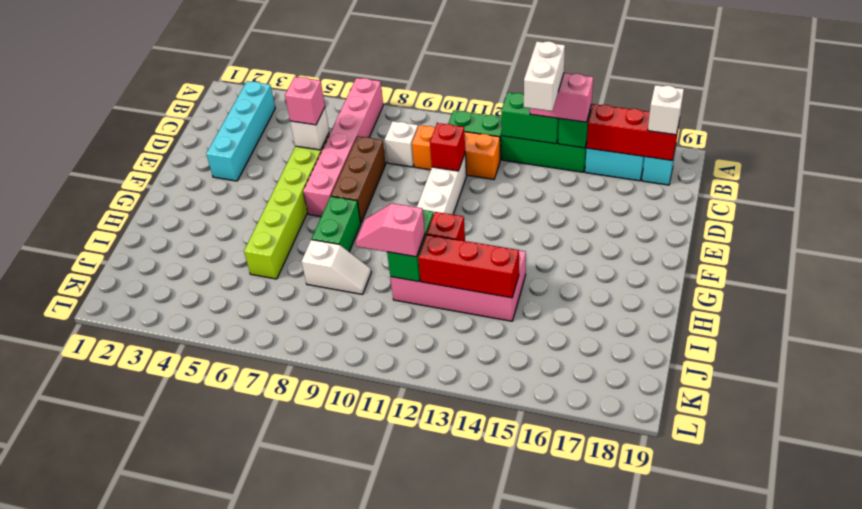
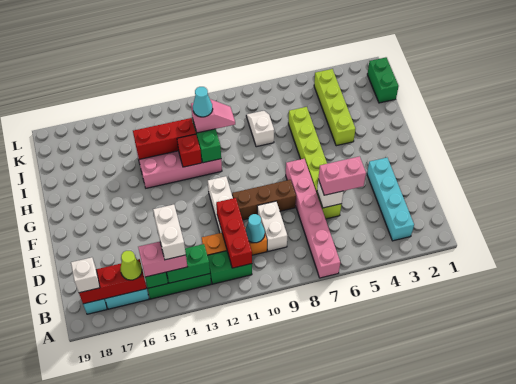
none -> lime 1x1 cone [120,251,142,280]
white 1x1 brick [385,121,418,167] -> white 1x2 brick [257,201,287,251]
none -> cyan 1x1 cone [245,214,265,243]
pink 1x1 brick [285,77,325,125] -> pink 1x2 brick [318,156,366,195]
brown 1x3 brick [331,136,386,223] -> brown 1x3 brick turned to [232,180,296,220]
red 1x1 brick [430,123,465,171] -> red 1x3 brick [216,198,252,268]
green 1x2 brick [312,196,361,252] -> green 1x2 brick moved to [367,57,399,103]
none -> lime 1x4 brick [314,69,355,146]
white 1x2 slope [302,240,371,294] -> white 1x2 slope turned to [246,111,274,147]
none -> cyan 1x1 cone [193,87,213,117]

